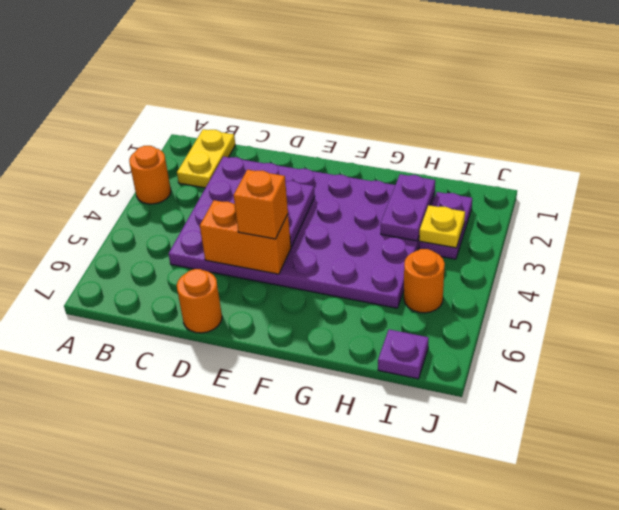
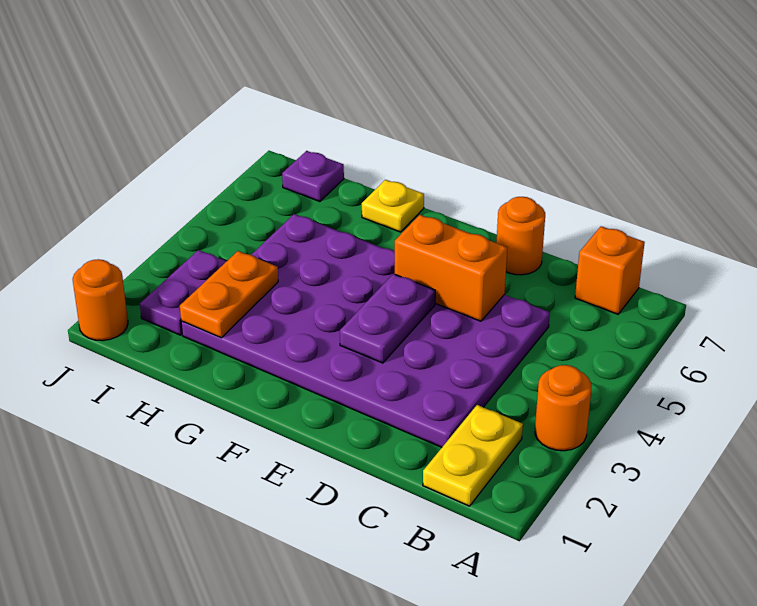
orange 1x1 brick [233,170,288,239] -> orange 1x1 brick moved to [575,226,645,314]
purple 1x2 plate [381,174,435,241] -> orange 1x2 plate [180,251,278,338]
yellow 1x1 plate [419,205,465,248] -> yellow 1x1 plate moved to [362,180,424,232]
orange 1x1 round brick [404,249,445,313] -> orange 1x1 round brick moved to [73,259,128,341]

